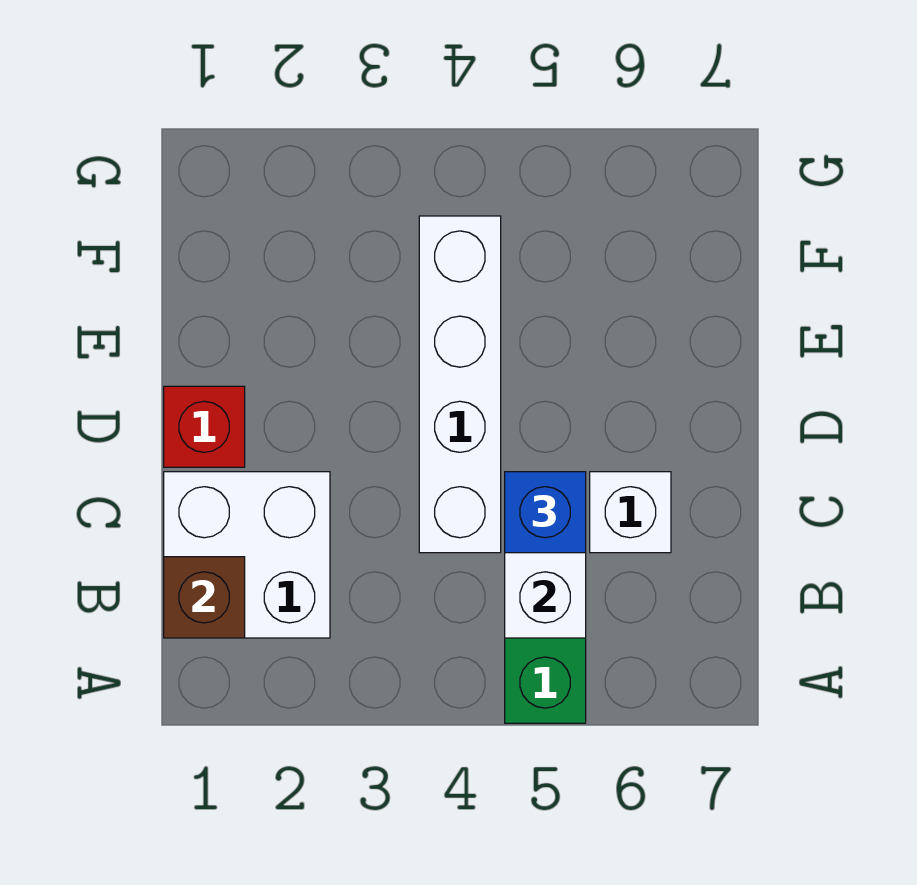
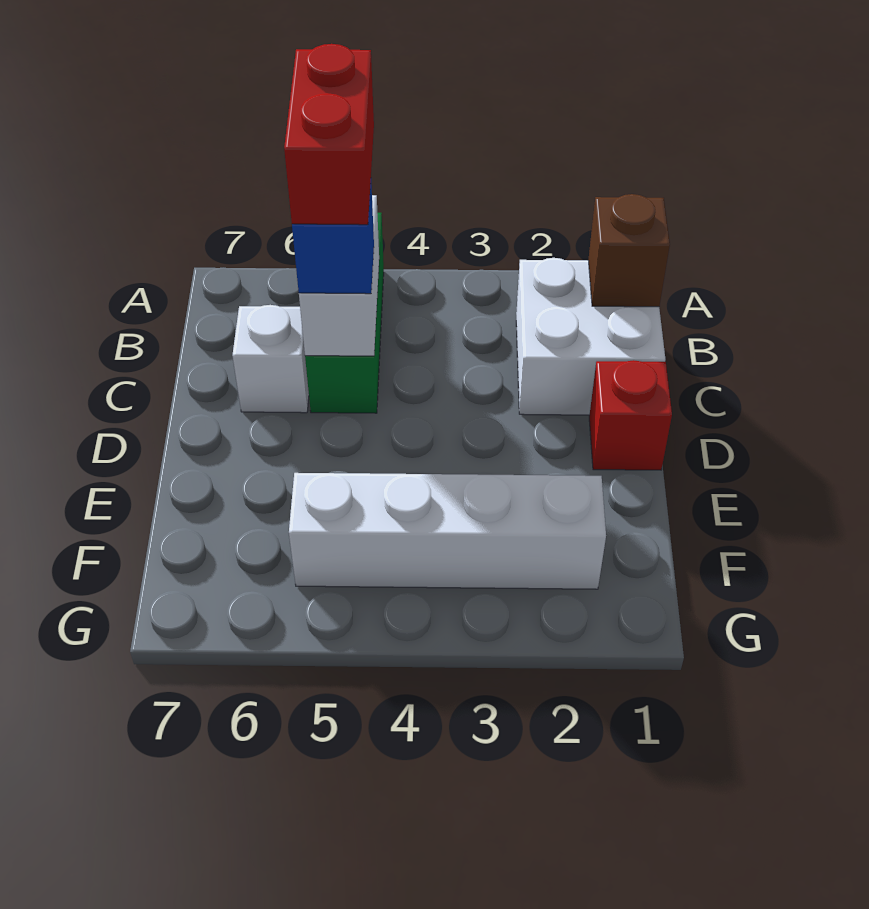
none -> red 1x2 brick [284,44,374,225]
white 1x4 brick [419,216,501,553] -> white 1x4 brick turned to [289,473,606,589]

